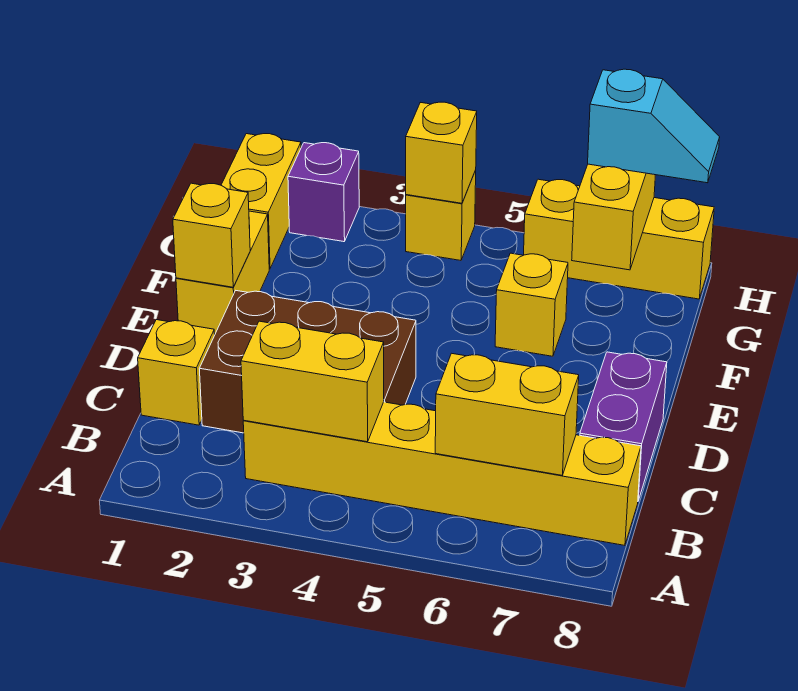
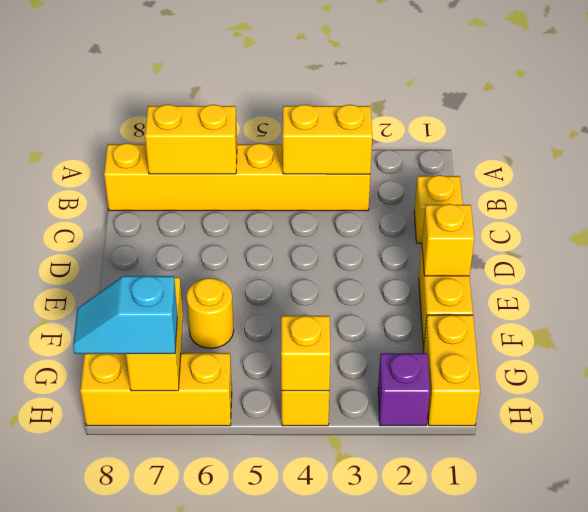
brown 2x3 brick [199,291,416,433] -> none
purple 1x2 brick [580,352,667,501] -> none
yellow 1x1 brick [495,253,568,356] -> yellow 1x1 round brick [187,278,234,348]

